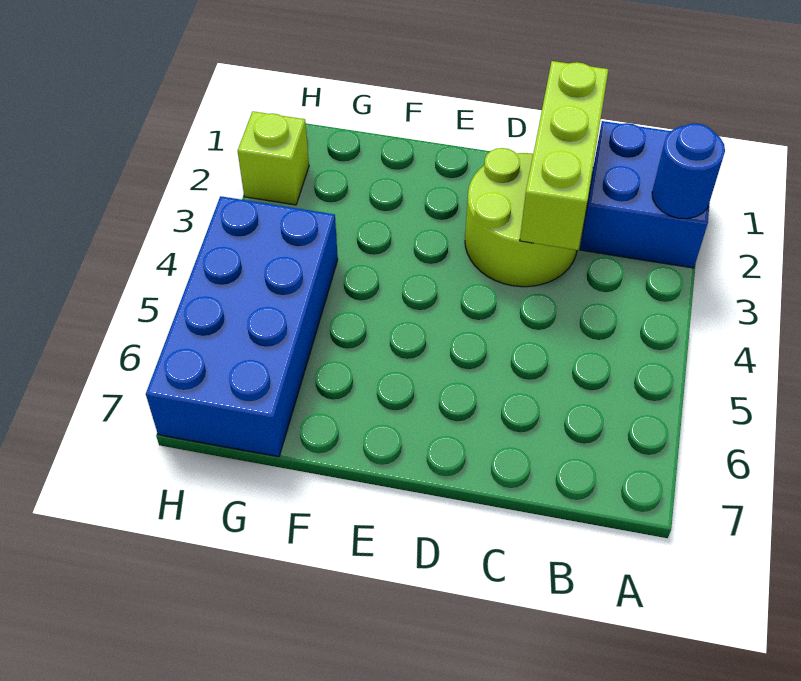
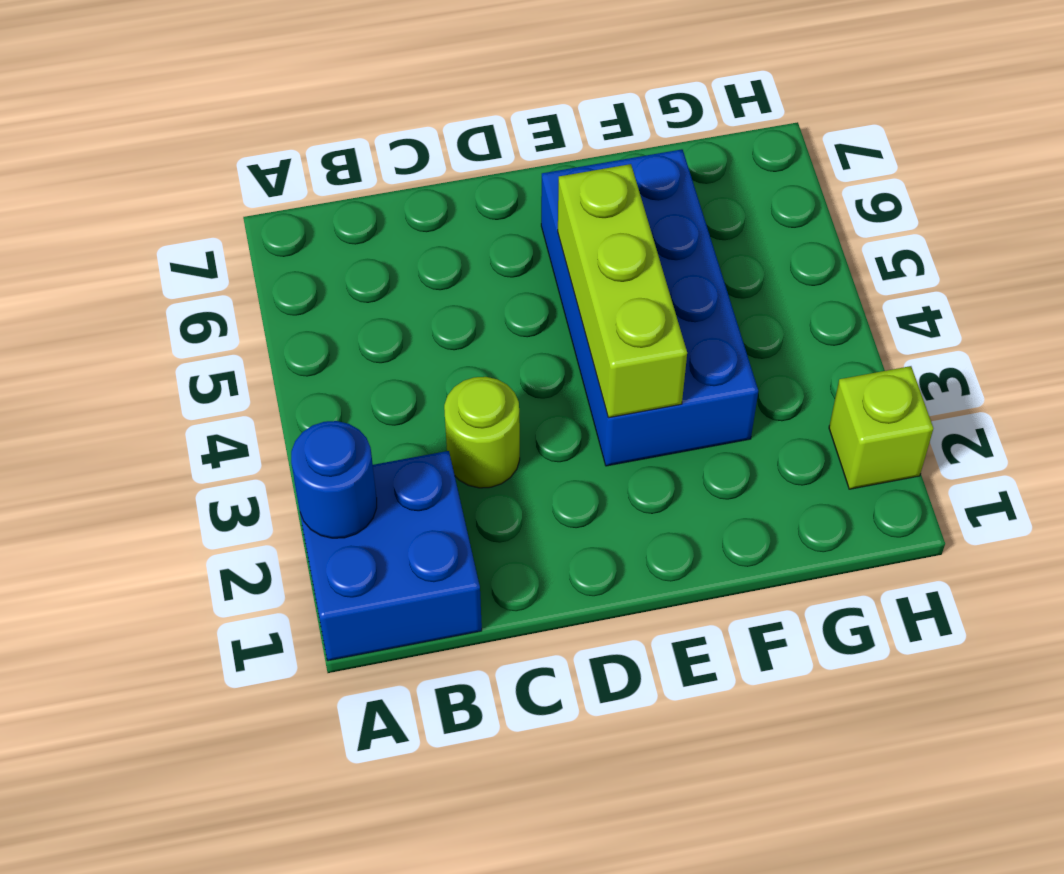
lime 1x3 brick [520,61,608,250] -> lime 1x3 brick moved to [558,164,687,418]
lime 2x2 round brick [465,148,577,287] -> lime 1x1 round brick [444,377,520,488]
blue 2x4 brick [146,196,338,457] -> blue 2x4 brick moved to [541,149,758,466]

